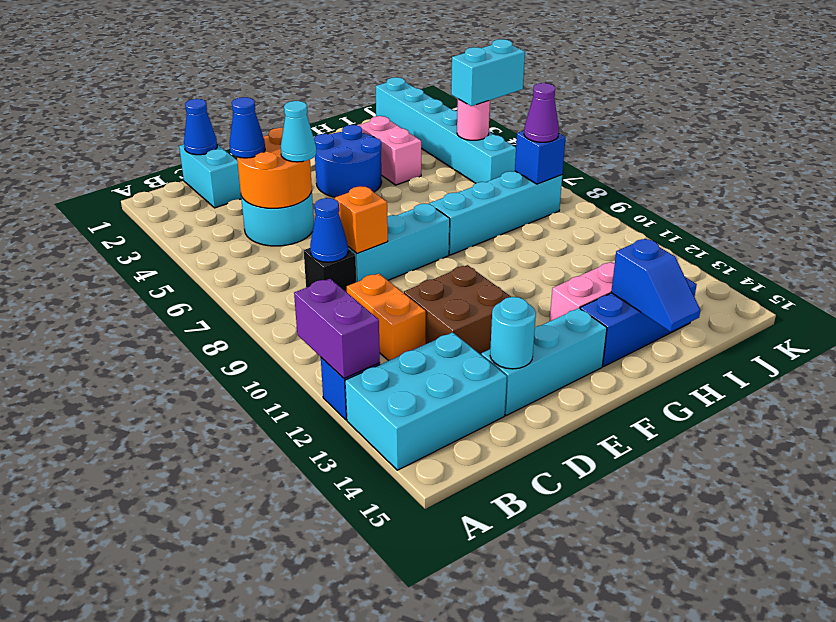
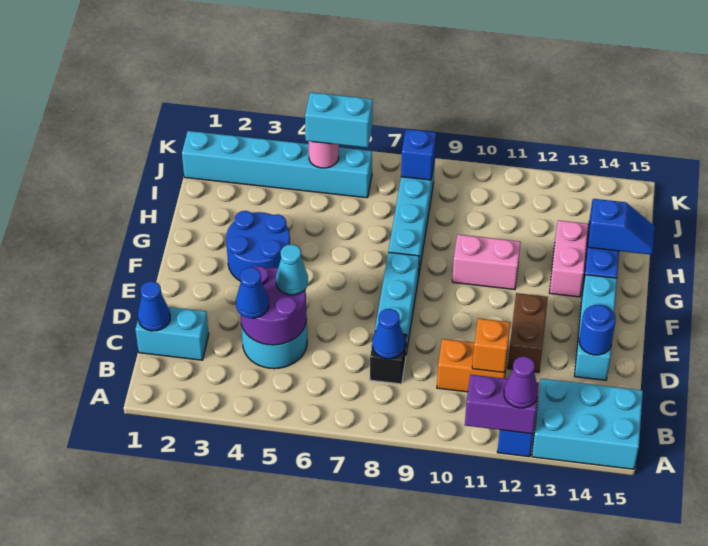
cyan 2x3 brick [345,332,507,470] -> cyan 2x3 brick turned to [532,378,643,469]
orange 2x2 round brick [237,128,312,208] -> purple 2x2 round brick [240,266,307,345]
orange 1x1 brick [335,186,388,254] -> orange 1x1 brick moved to [472,318,511,373]
brown 2x2 brick [404,265,511,354] -> brown 1x2 brick [507,293,548,372]
cyan 1x1 round brick [490,297,536,369] -> blue 1x1 round brick [579,305,616,355]
pink 1x2 brick [358,116,421,185] -> pink 1x2 brick moved to [452,234,521,290]
cyan 1x2 brick [451,39,525,106] -> cyan 1x2 brick turned to [305,92,373,148]
purple 1x1 cone [524,83,559,142] -> purple 1x1 cone moved to [504,356,538,408]

